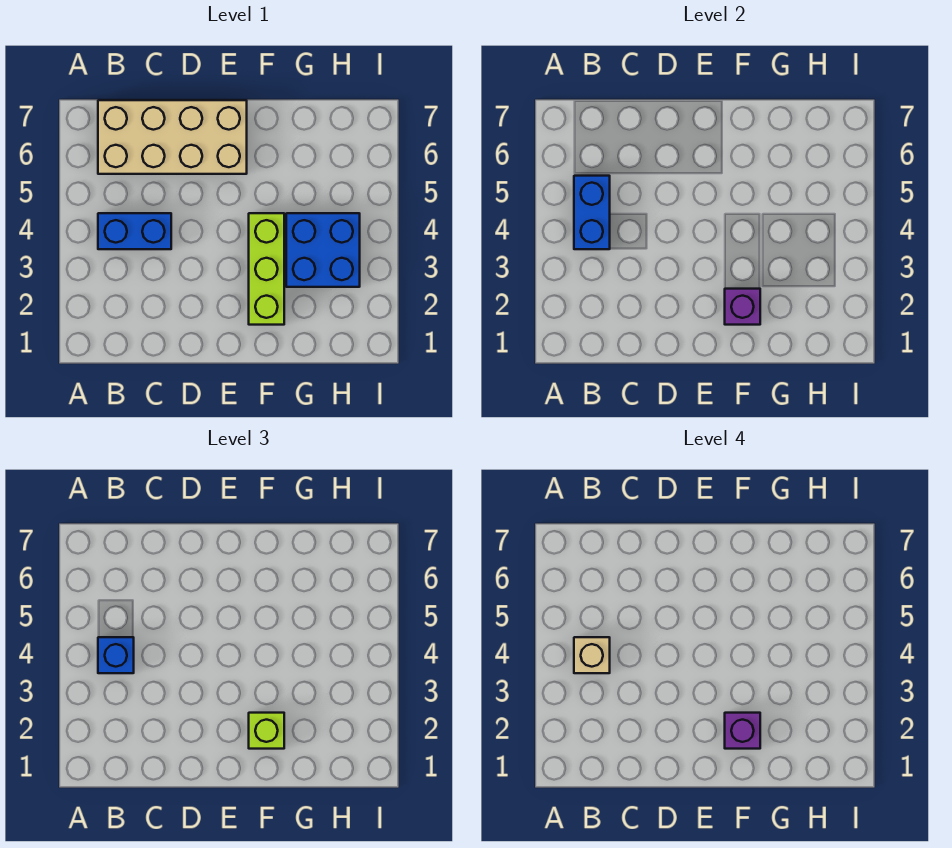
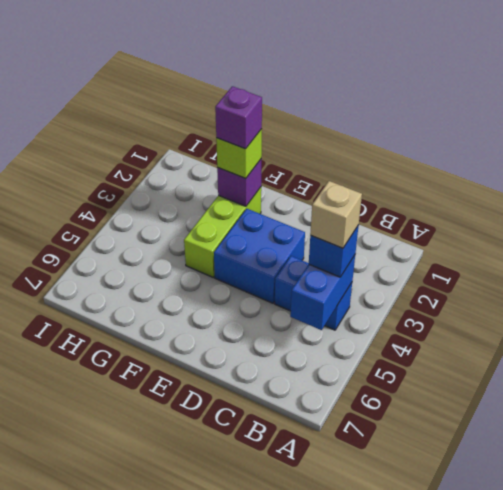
tan 2x4 brick [98,100,247,174] -> none
blue 2x2 brick [286,213,360,287] -> blue 2x2 brick moved to [214,209,305,303]

